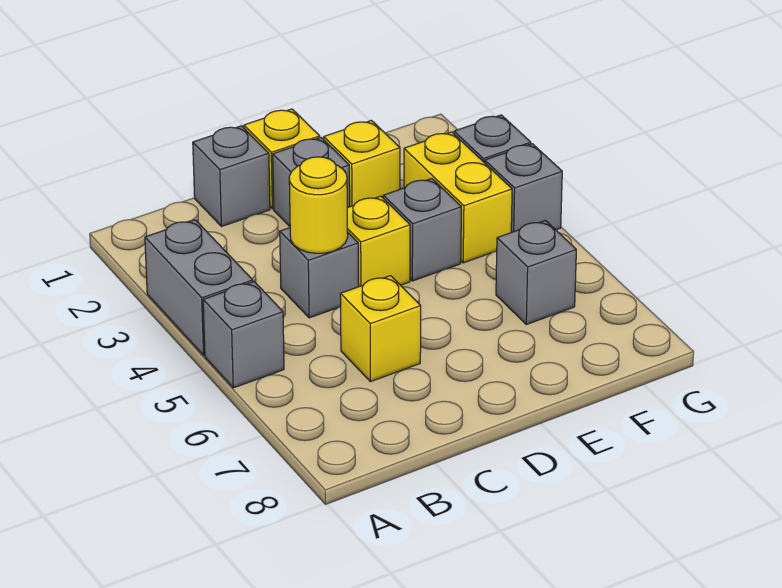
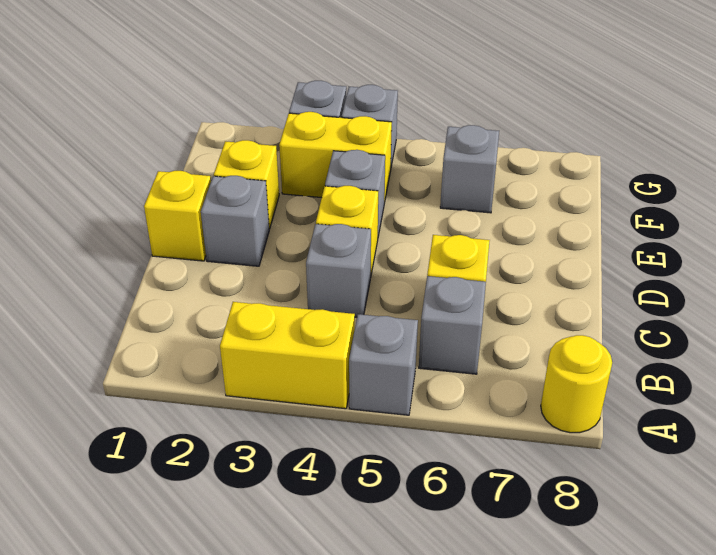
grey 1x2 brick [145,220,253,355] -> yellow 1x2 brick [220,302,355,409]
grey 1x1 brick [193,126,270,227] -> grey 1x1 brick moved to [419,276,486,374]
yellow 1x1 round brick [289,157,348,253] -> yellow 1x1 round brick moved to [541,335,612,433]

